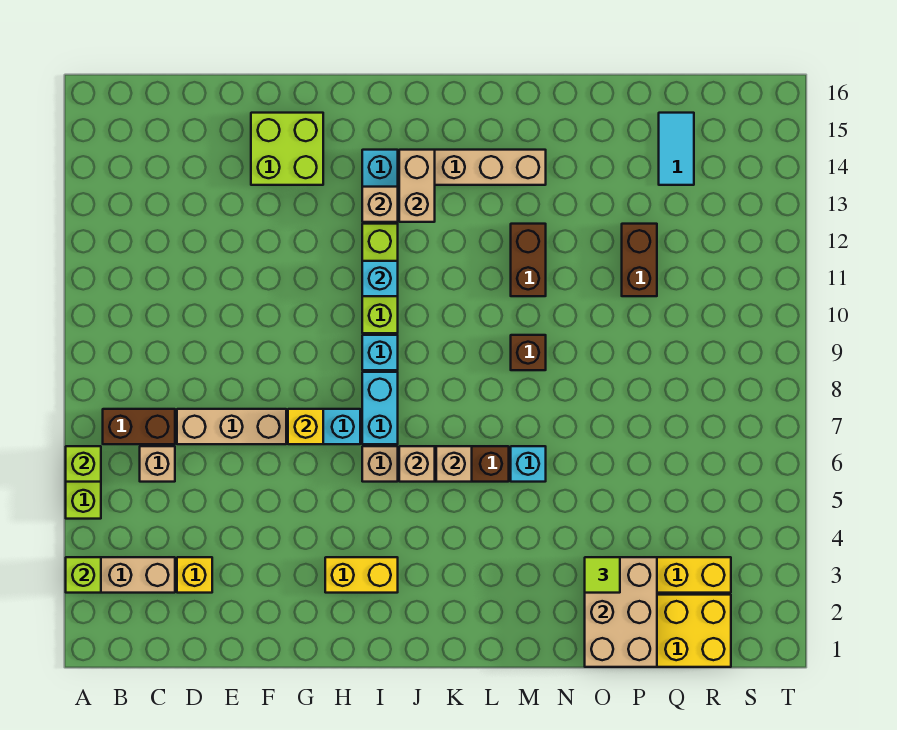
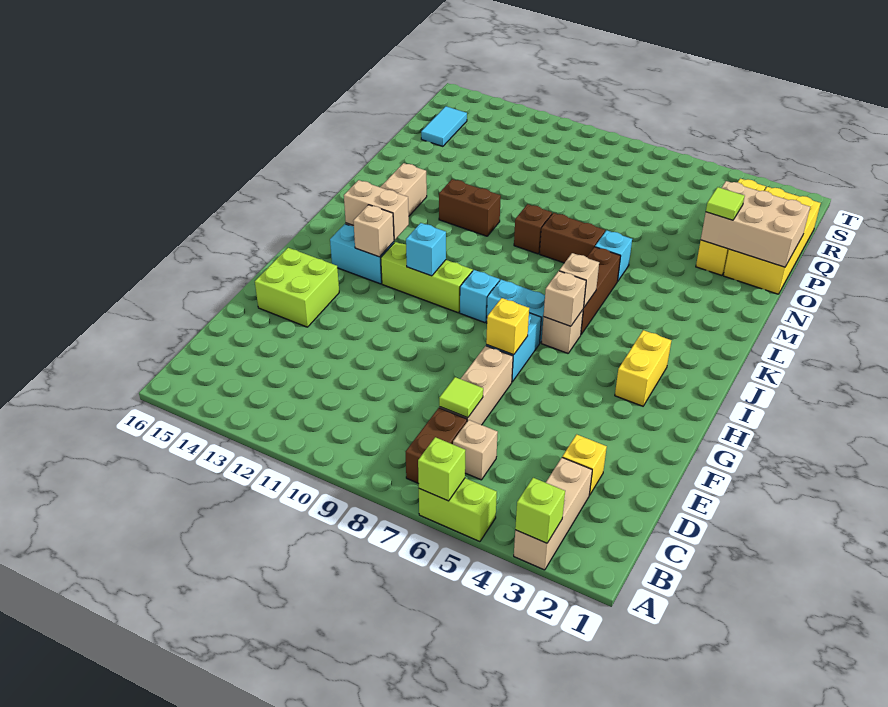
none -> lime 1x1 tile [439,377,483,418]
tan 1x1 brick [436,446,472,482] -> tan 1x1 brick moved to [544,271,586,326]
brown 1x2 brick [622,224,657,296] -> brown 1x2 brick moved to [540,213,605,263]
cyan 1x2 tile [659,113,694,185] -> cyan 1x2 tile turned to [421,106,467,146]

